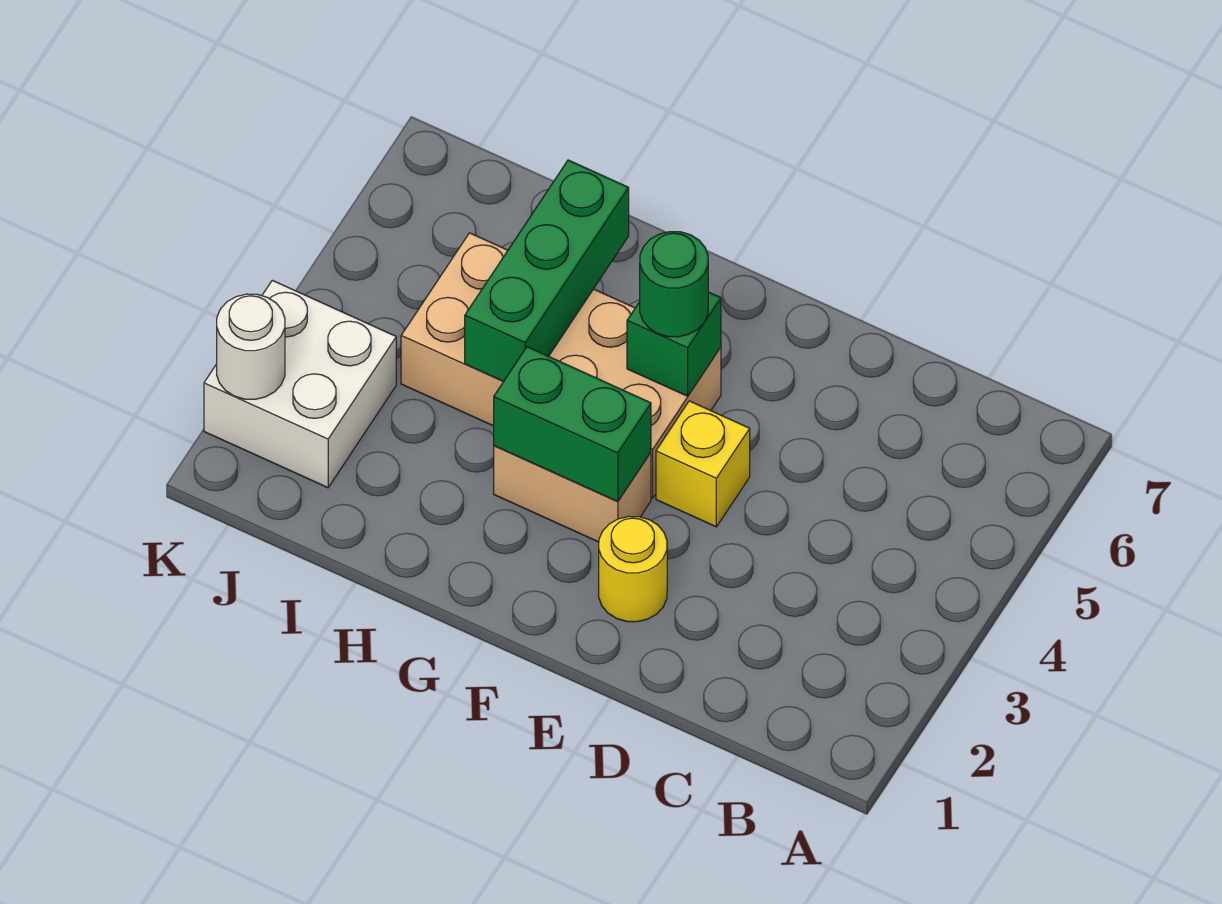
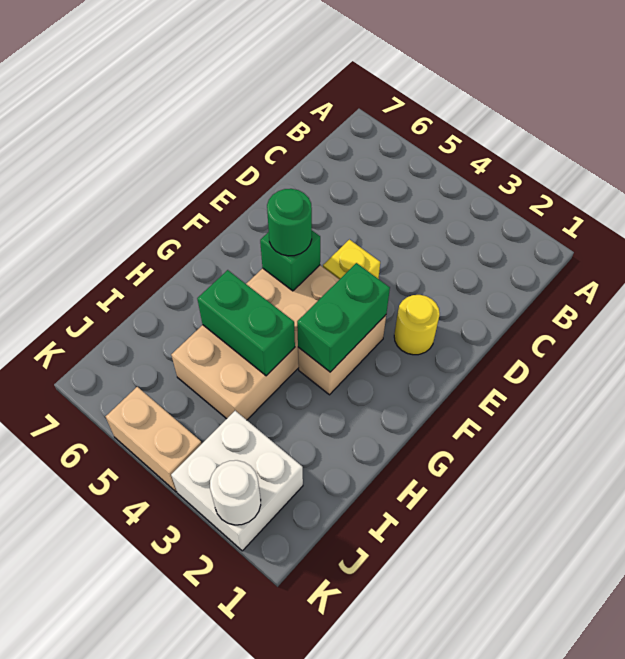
green 1x3 brick [465,160,629,381] -> green 1x2 brick [197,270,295,376]
none -> tan 1x2 brick [105,387,202,492]

